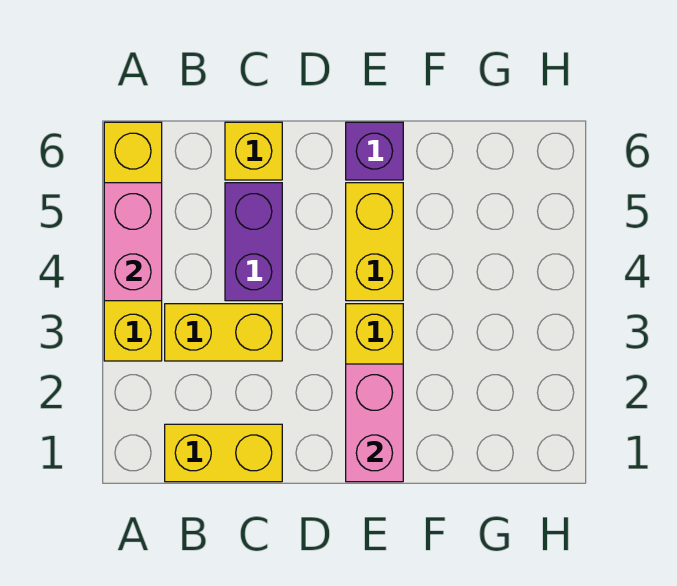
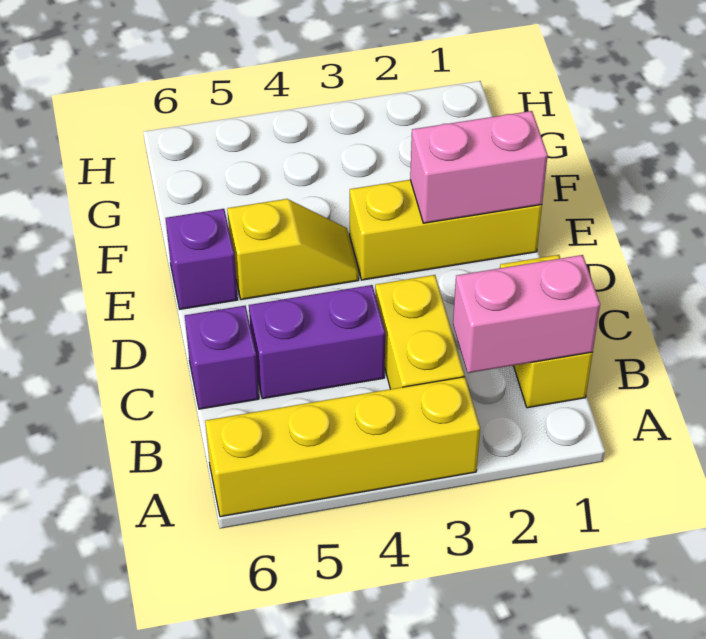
pink 1x2 brick [104,183,162,301] -> pink 1x2 brick moved to [453,255,600,373]
yellow 1x1 brick [225,122,282,180] -> purple 1x1 brick [185,306,259,409]
yellow 1x2 brick [346,183,403,301] -> yellow 1x2 slope [227,199,359,300]

